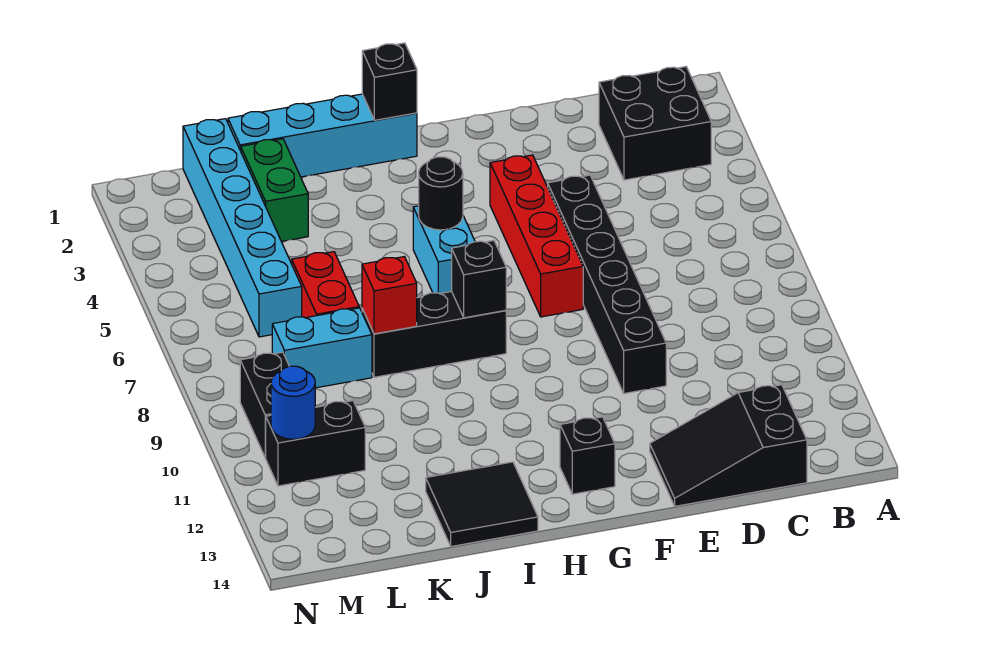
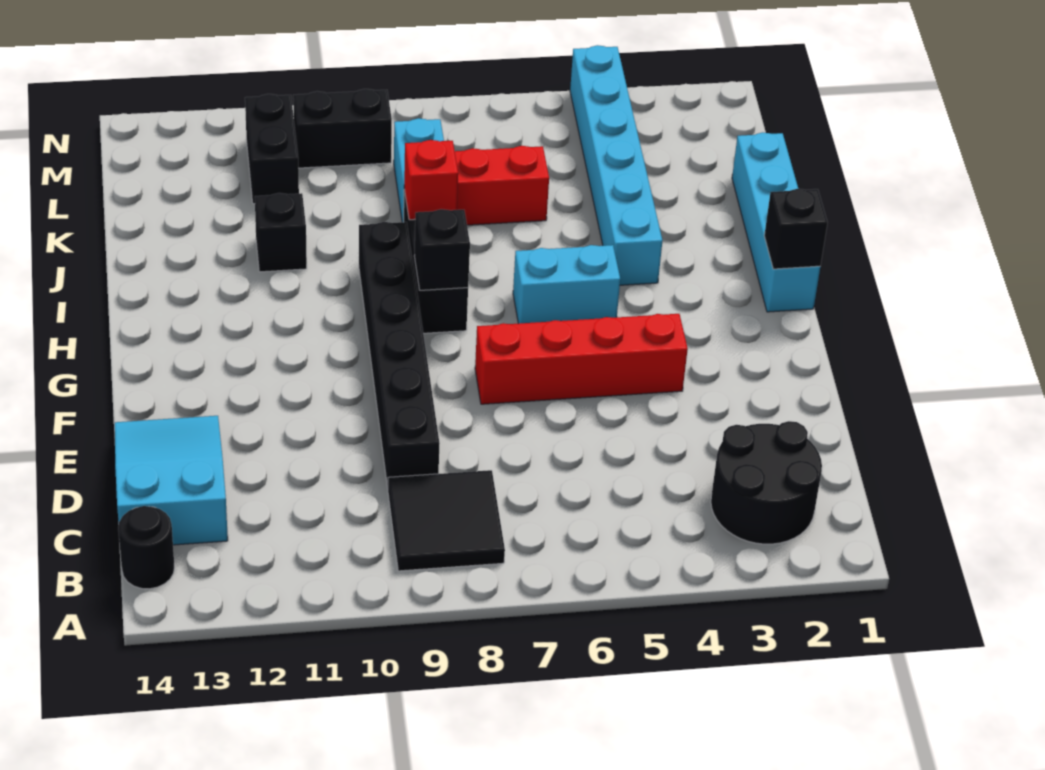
black 2x2 brick [599,67,711,180] -> black 2x2 round brick [711,421,822,544]
black 2x3 slope [650,385,807,506] -> cyan 2x3 slope [115,416,228,545]
black 1x6 brick [548,175,666,394] -> black 1x6 brick turned to [359,222,440,488]
black 1x1 brick [560,417,615,494] -> black 1x1 brick moved to [255,193,307,272]
black 1x1 round brick [419,157,463,230] -> black 1x1 round brick moved to [118,506,175,589]
black 2x2 tile [426,462,538,546] -> black 2x2 tile moved to [388,470,505,571]
green 1x2 brick [241,139,308,242] -> none
cyan 1x6 brick [183,119,302,337] -> cyan 1x6 brick turned to [570,45,662,285]
blue 1x1 round brick [271,366,315,439] -> none

